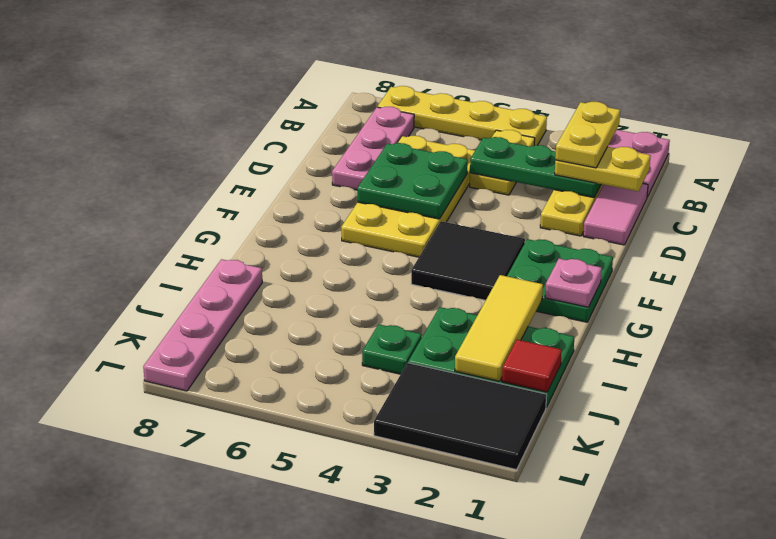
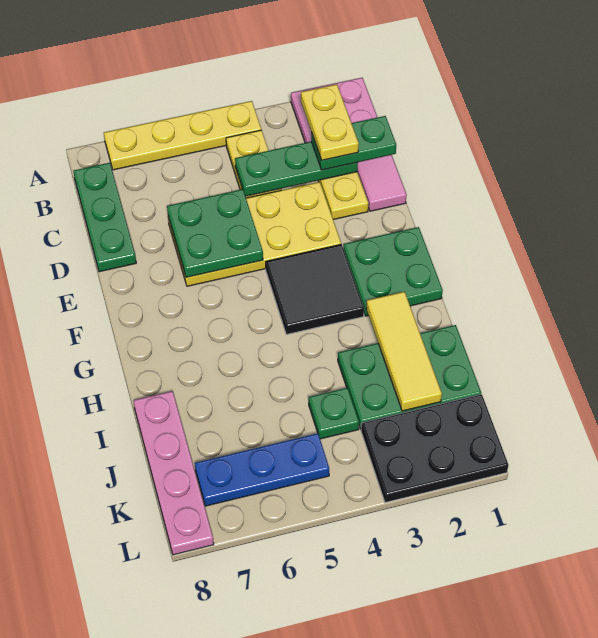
pink 1x3 plate [332,107,414,190] -> none
none -> green 1x3 plate [73,163,136,272]
yellow 1x2 plate [555,147,651,191] -> green 1x2 plate [311,116,396,170]
yellow 2x4 plate [341,136,475,257] -> yellow 2x4 plate turned to [168,182,341,286]
pink 1x1 plate [545,259,602,307] -> none
red 1x1 tile [502,340,562,392] -> none
black 2x3 tile [374,363,547,470] -> black 2x3 plate [361,394,509,503]
none -> blue 1x3 plate [195,433,329,506]

